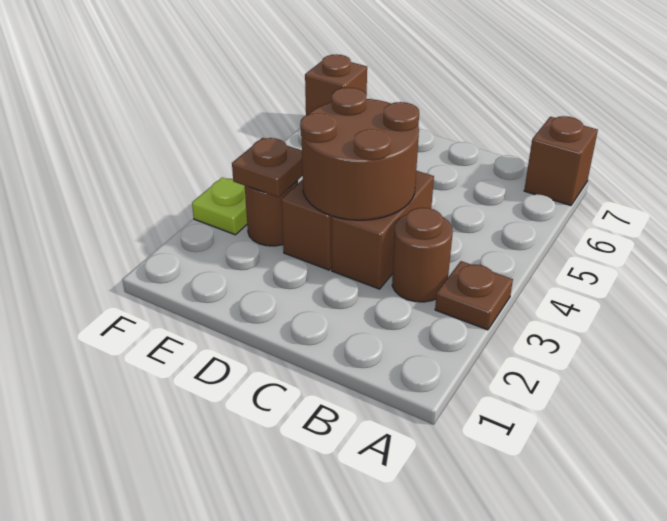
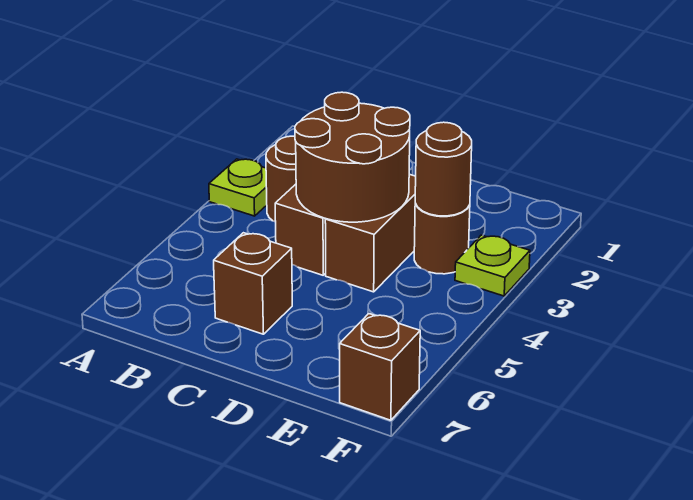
brown 1x1 plate [435,261,513,330] -> lime 1x1 plate [209,159,267,216]
brown 1x1 brick [524,116,598,206] -> brown 1x1 brick moved to [214,233,292,334]
brown 1x1 plate [232,138,303,197] -> brown 1x1 round brick [415,122,472,216]

